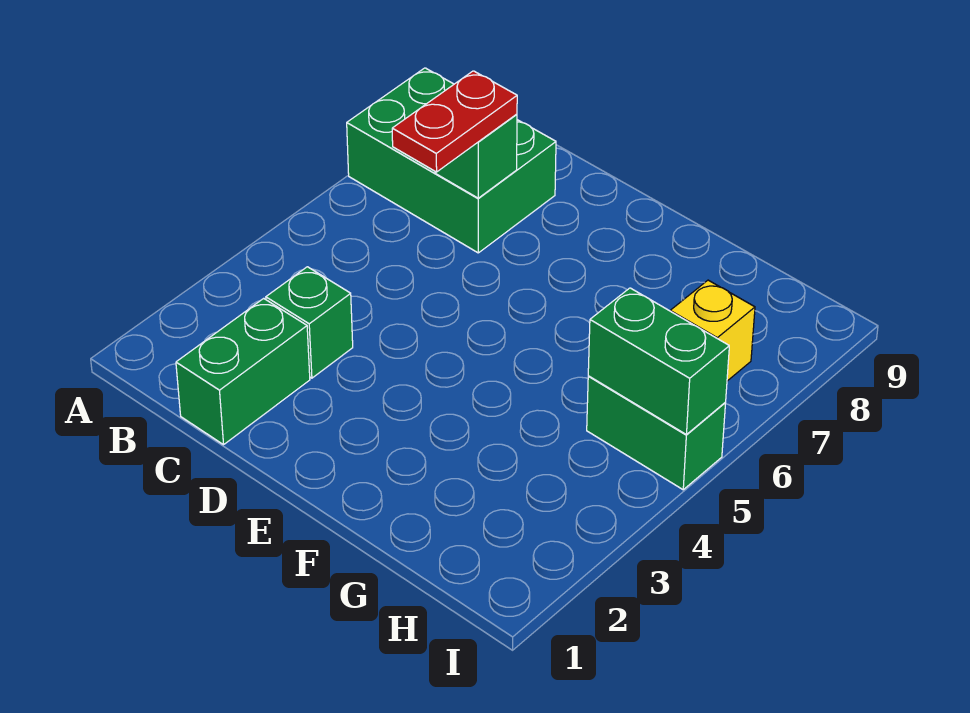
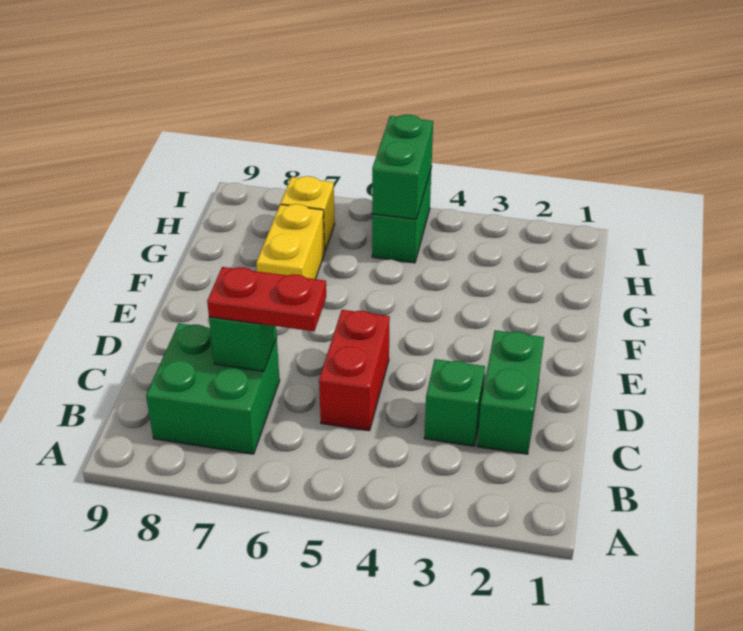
green 2x3 brick [347,68,556,253] -> green 2x2 brick [146,323,280,454]
green 1x2 brick [176,298,310,445] -> green 1x2 brick turned to [477,330,544,454]
none -> red 1x2 brick [319,310,390,431]
none -> yellow 1x2 brick [256,204,325,279]

